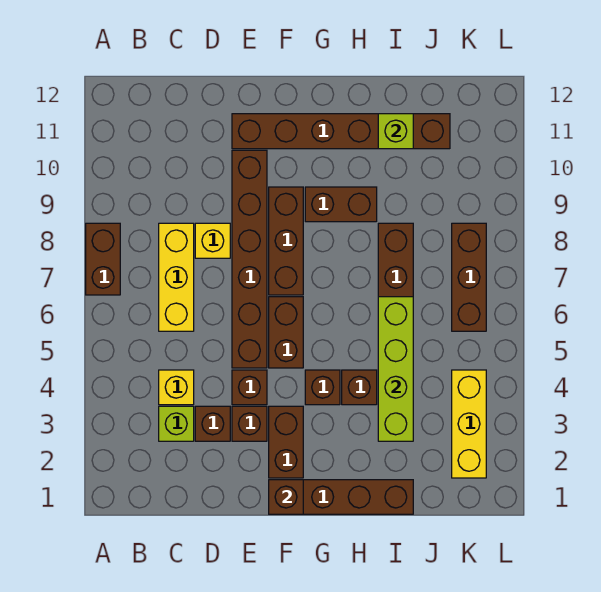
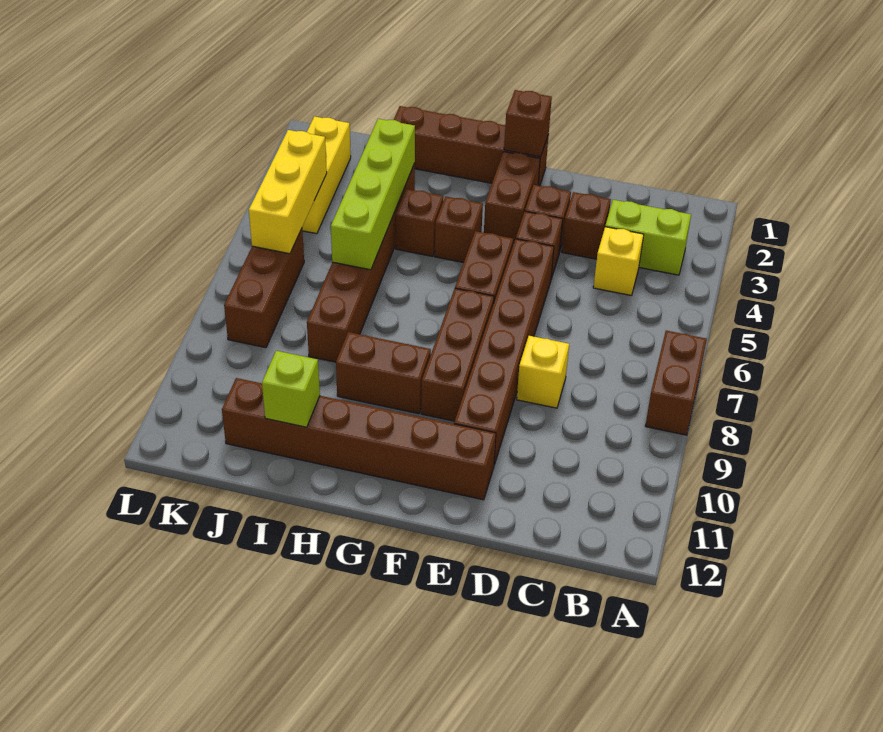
lime 1x1 brick [159,406,194,441] -> lime 1x2 brick [605,200,691,275]
yellow 1x3 brick [159,223,194,331] -> yellow 1x3 brick moved to [249,130,327,254]

